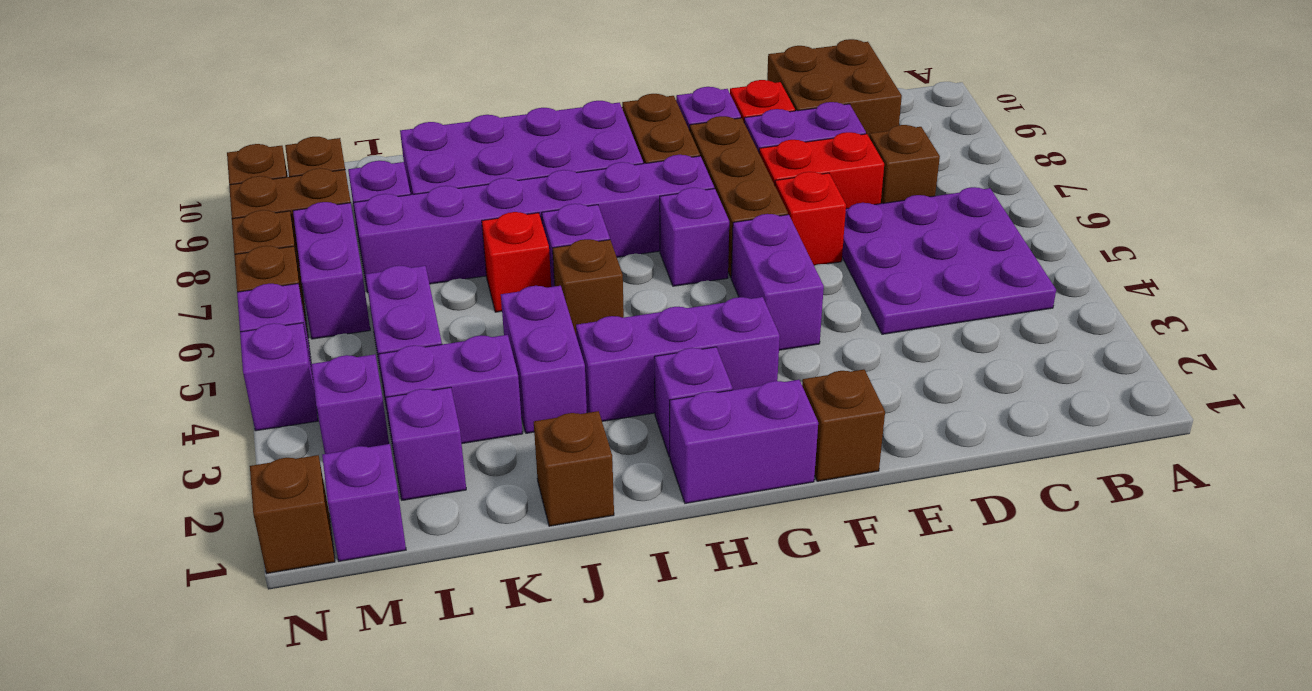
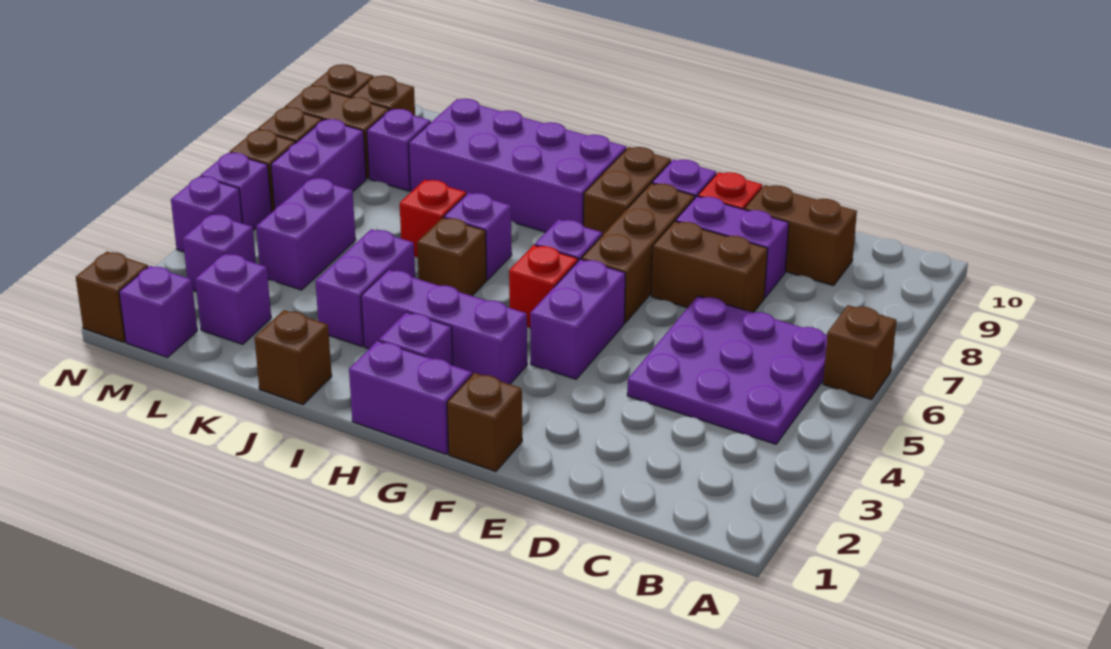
brown 1x1 brick [869,125,940,204] -> brown 1x1 brick moved to [823,305,896,400]
brown 2x2 brick [767,39,902,136] -> brown 1x2 brick [745,185,857,286]
red 1x2 brick [759,132,884,208] -> brown 1x2 brick [651,221,767,312]
red 1x1 brick [775,172,846,266] -> red 1x1 brick moved to [509,245,578,328]
purple 1x6 brick [354,155,714,293] -> none
purple 1x2 brick [379,335,523,443] -> none

